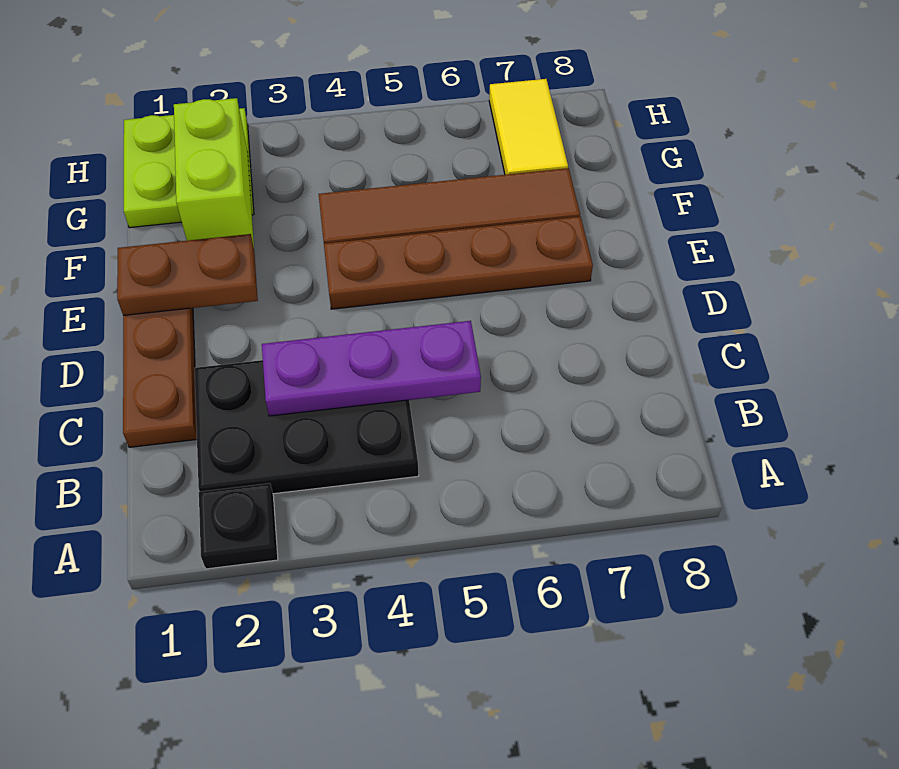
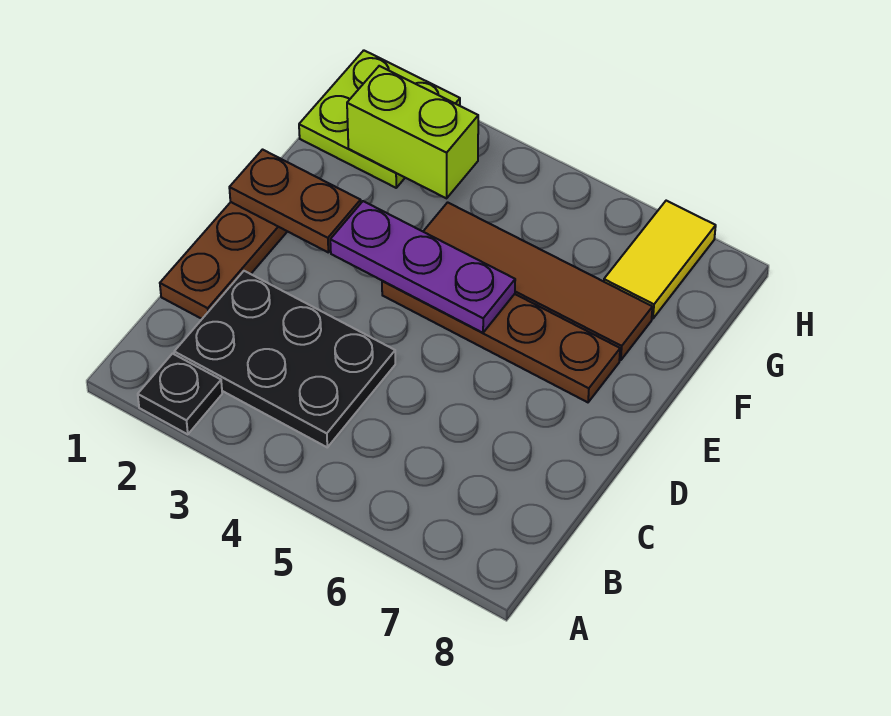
purple 1x3 plate [262,321,481,416] -> purple 1x3 plate moved to [330,201,515,333]
lime 1x2 brick [174,98,254,246] -> lime 1x2 brick turned to [347,66,478,198]

